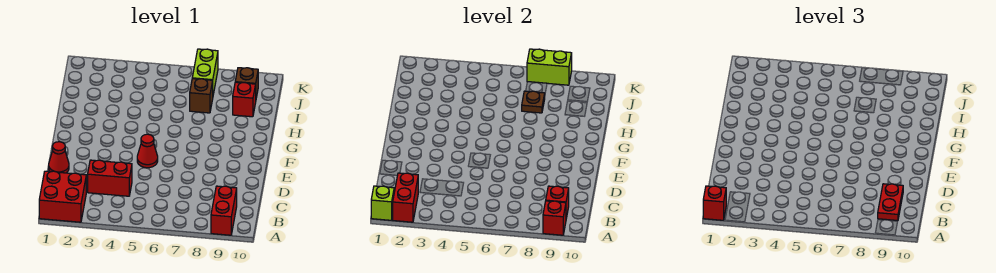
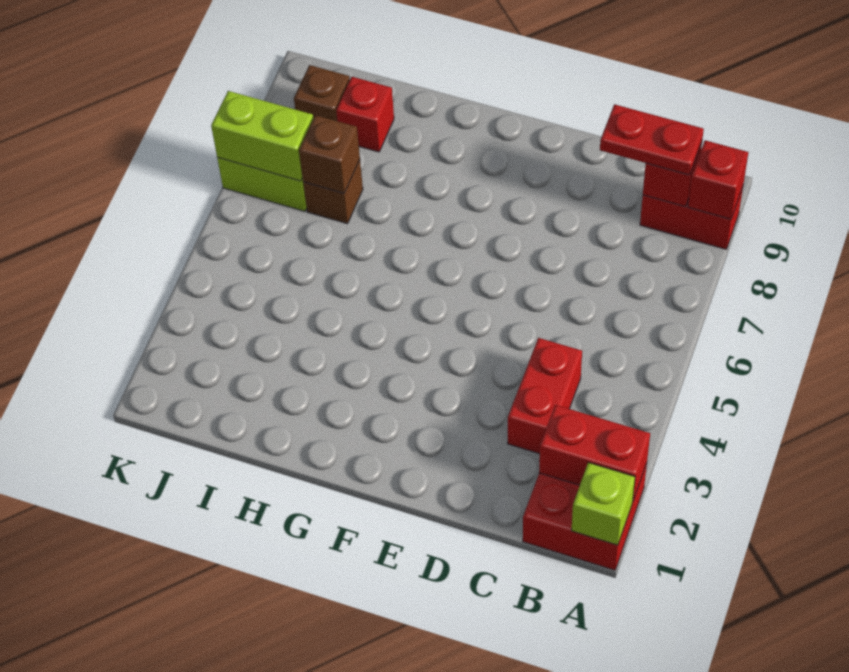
red 1x1 brick [703,186,726,220] -> none
red 1x1 cone [49,142,69,173] -> none
red 1x1 cone [137,134,158,168] -> none
brown 1x1 plate [522,91,545,113] -> brown 1x1 brick [299,115,360,193]
lime 1x2 brick [527,49,572,85] -> lime 1x2 brick turned to [211,91,313,181]

